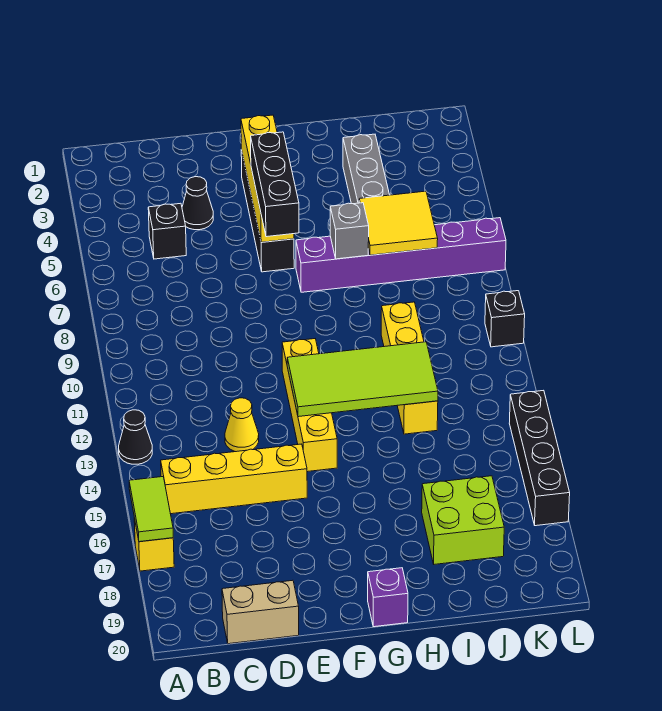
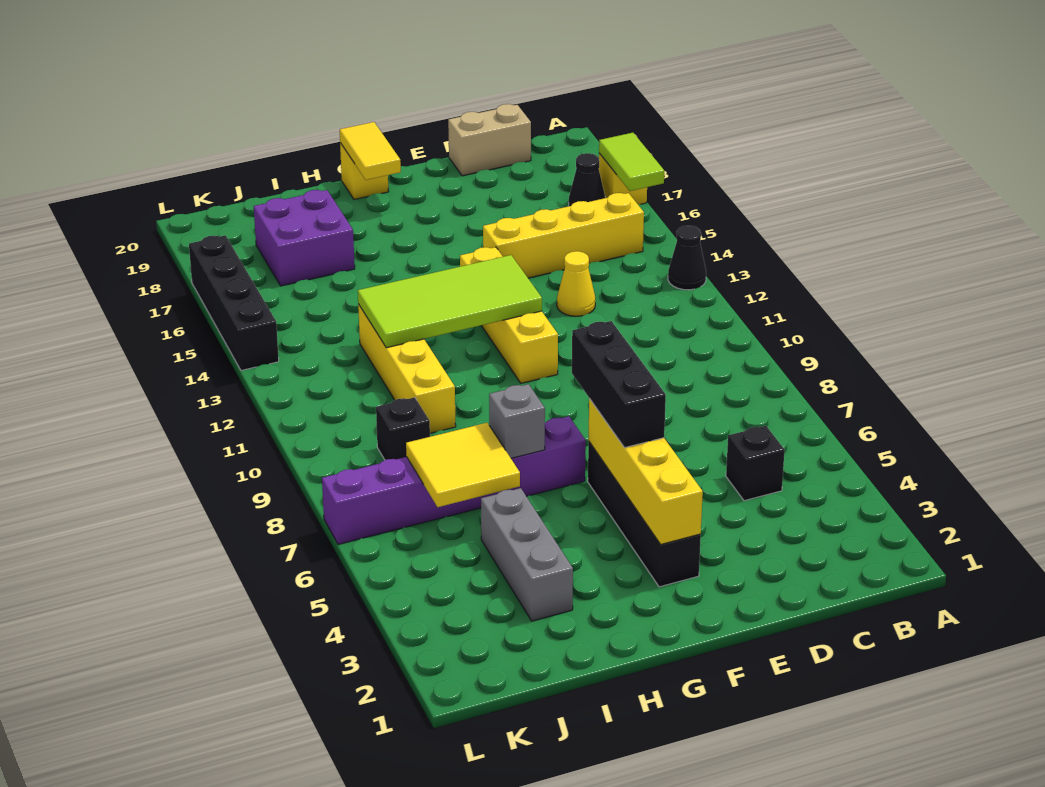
black 1x1 cone [182,177,213,230] -> black 1x1 cone moved to [569,153,605,206]
none -> yellow 1x2 tile [340,122,401,180]
purple 1x1 brick [368,568,408,627] -> yellow 1x1 brick [340,143,389,199]
lime 2x2 brick [422,476,504,564] -> purple 2x2 brick [254,190,355,286]
black 1x1 brick [485,291,525,347] -> black 1x1 brick moved to [376,397,430,460]

